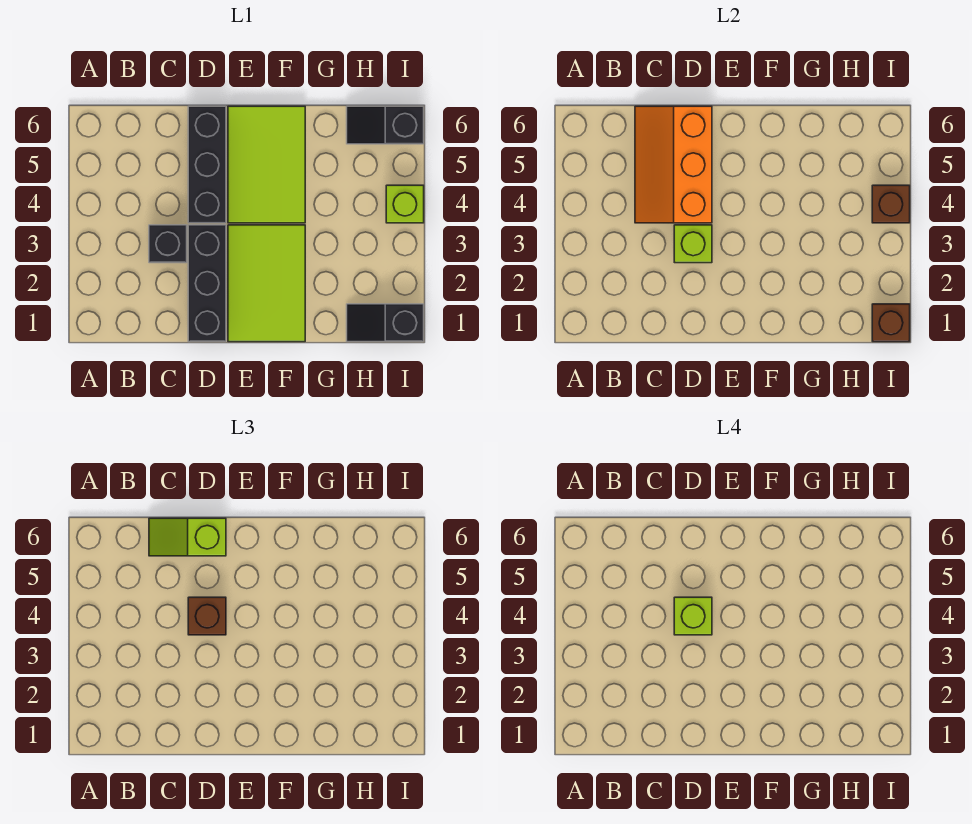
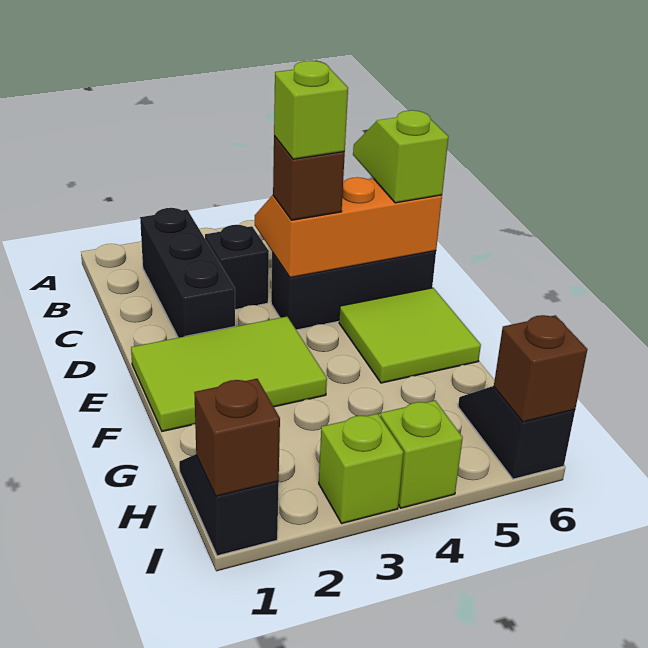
black 1x3 brick [188,225,226,342] -> black 1x3 brick turned to [140,208,235,338]
lime 1x1 brick [674,225,712,263] -> lime 1x1 brick moved to [319,414,403,524]
lime 2x3 tile [228,106,305,223] -> lime 2x2 tile [339,288,481,383]
brown 1x1 brick [872,185,910,223] -> brown 1x1 brick moved to [494,315,588,422]

